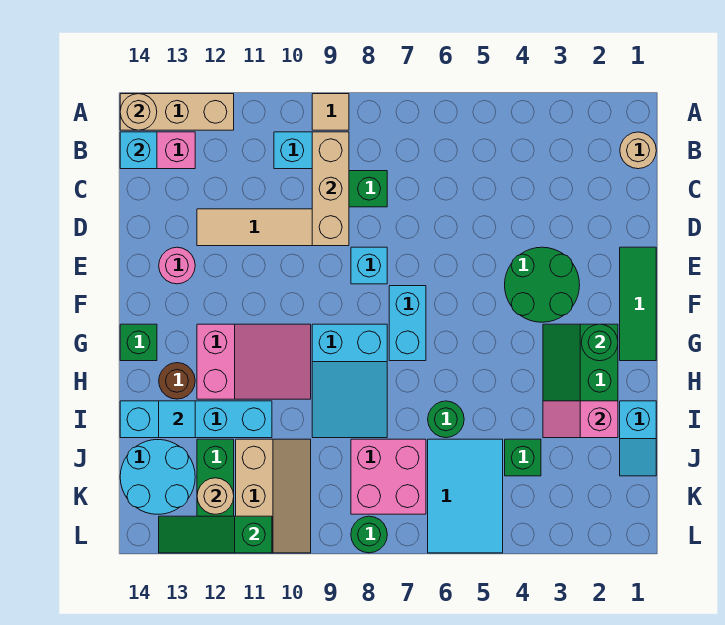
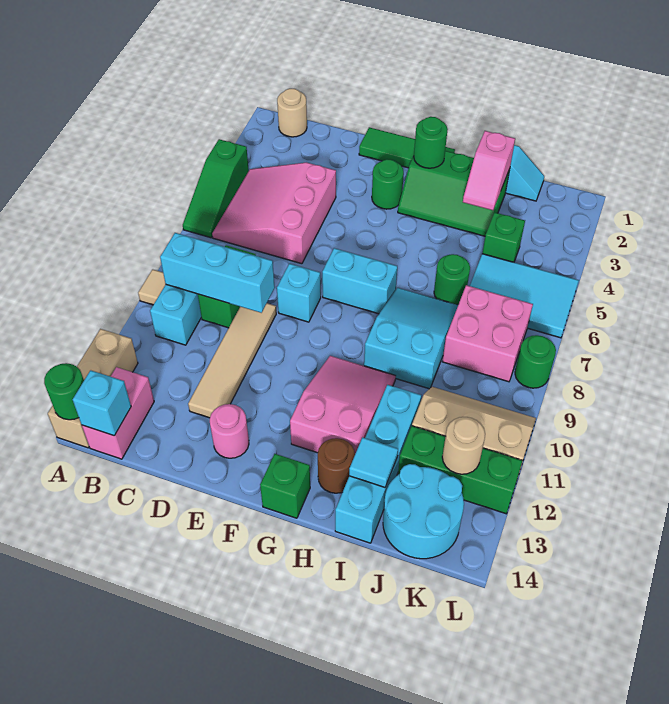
tan 1x1 round brick [120,94,157,130] -> green 1x1 round brick [44,363,84,420]
none -> pink 3x3 slope [212,163,336,264]
tan 1x3 brick [312,132,349,246] -> cyan 1x3 brick [160,233,275,313]
green 2x2 round brick [505,247,580,322] -> green 1x1 round brick [372,159,404,209]
cyan 2x3 slope [312,324,387,438] -> cyan 2x3 slope turned to [364,288,458,389]
green 1x3 slope [159,516,272,553] -> green 1x3 slope moved to [183,139,249,238]

